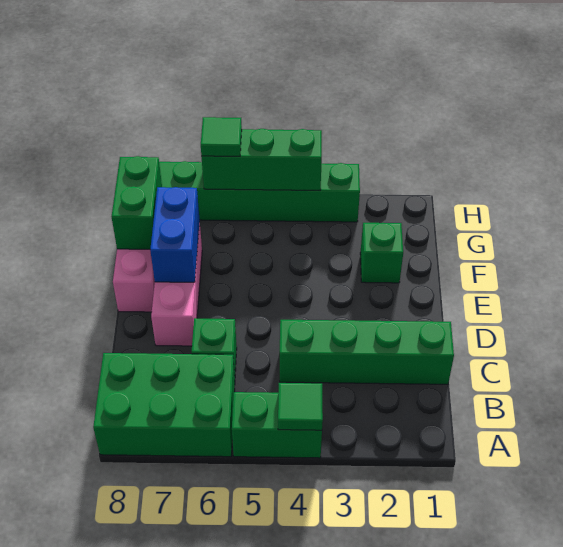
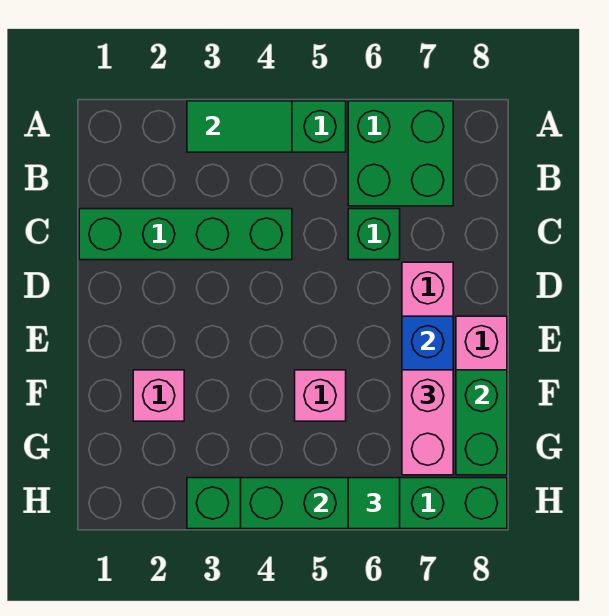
green 1x1 tile [278,383,323,430] -> green 1x2 tile [187,101,292,152]
green 2x3 brick [93,353,235,457] -> green 2x2 brick [348,101,453,206]
green 1x1 brick [360,223,403,283] -> pink 1x1 brick [133,370,184,421]
none -> pink 1x1 brick [295,370,346,421]
none -> pink 1x2 brick [402,370,453,475]

